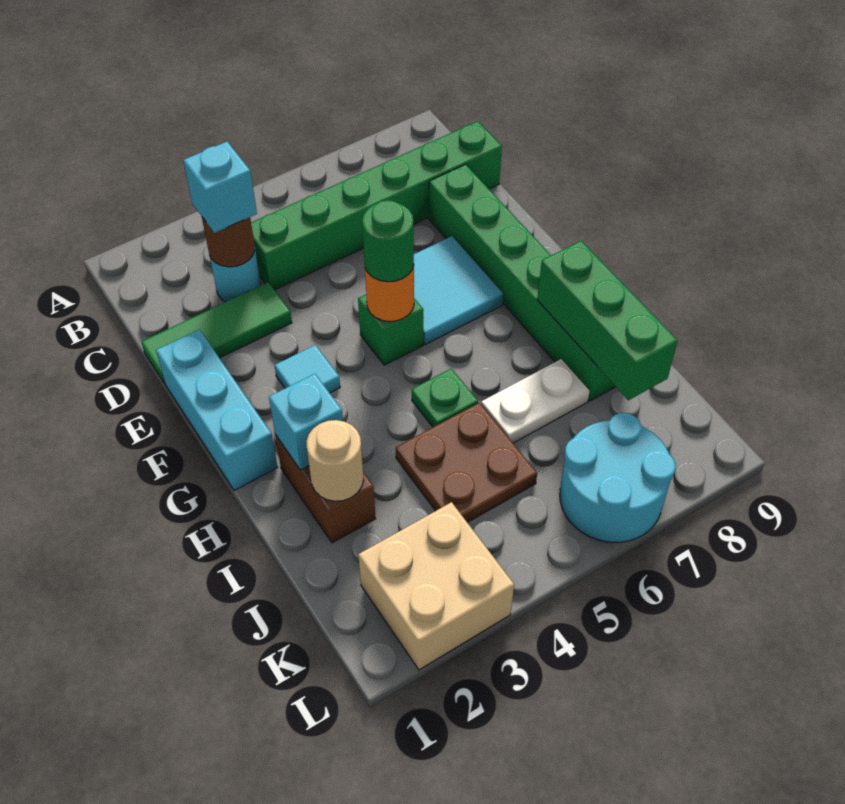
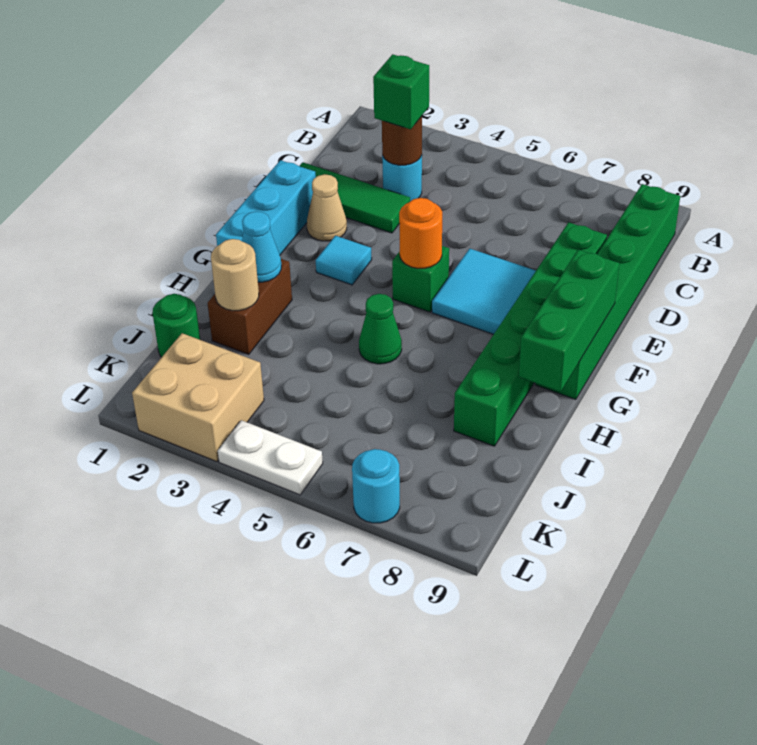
cyan 1x1 brick [183,142,257,233] -> green 1x1 brick [373,54,429,129]
green 1x6 brick [251,121,502,290] -> green 1x6 brick turned to [535,184,680,400]
none -> tan 1x1 cone [307,174,347,241]
green 1x1 round brick [362,200,414,282] -> green 1x1 round brick moved to [152,294,200,357]
cyan 1x1 brick [269,374,343,470] -> cyan 1x1 cone [242,211,281,282]
green 1x1 plate [412,369,478,427] -> green 1x1 cone [359,294,402,364]
green 1x3 brick [537,241,678,400] -> green 1x3 brick moved to [519,250,619,392]
brown 2x2 plate [396,403,537,522] -> none
white 1x2 plate [481,359,590,443] -> white 1x2 plate moved to [218,420,323,495]
cyan 2x2 round brick [560,413,676,542] -> cyan 1x1 round brick [352,449,400,523]

